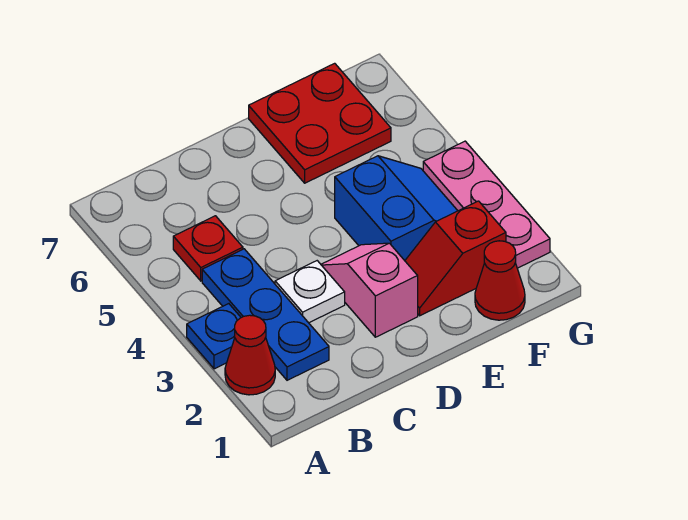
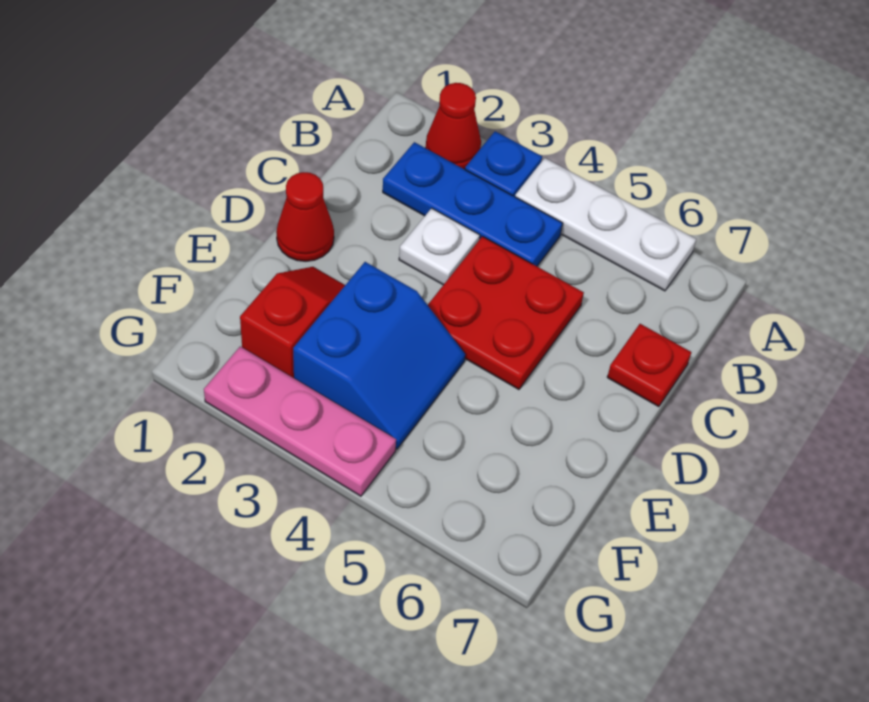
none -> white 1x3 plate [515,158,696,291]
red 1x1 plate [173,216,243,281] -> red 1x1 plate moved to [607,324,691,407]
pink 1x2 slope [321,243,418,337] -> none
blue 2x2 slope [335,156,458,261] -> blue 2x2 slope turned to [293,262,465,449]
red 2x2 plate [249,63,391,183] -> red 2x2 plate moved to [428,236,584,389]
red 1x1 cone [475,241,525,320] -> red 1x1 cone moved to [276,172,334,261]

